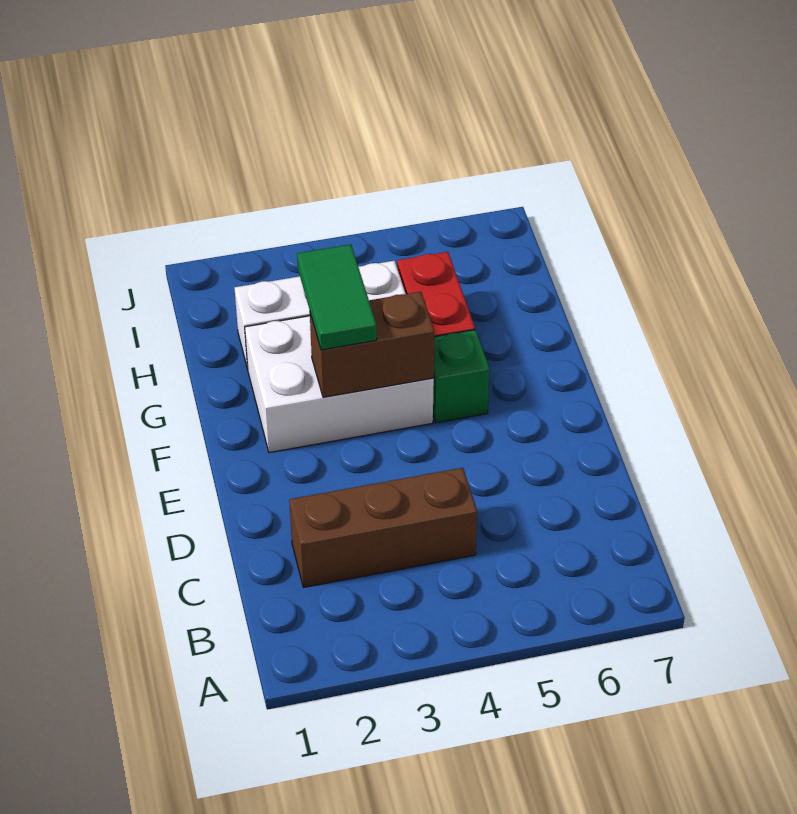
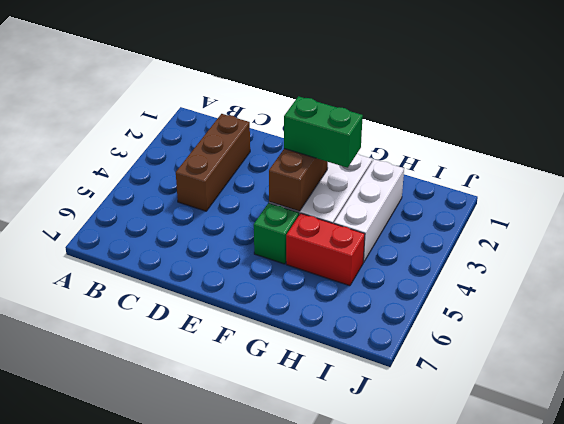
green 1x2 tile [297,244,377,350] -> green 1x2 brick [284,96,363,168]

